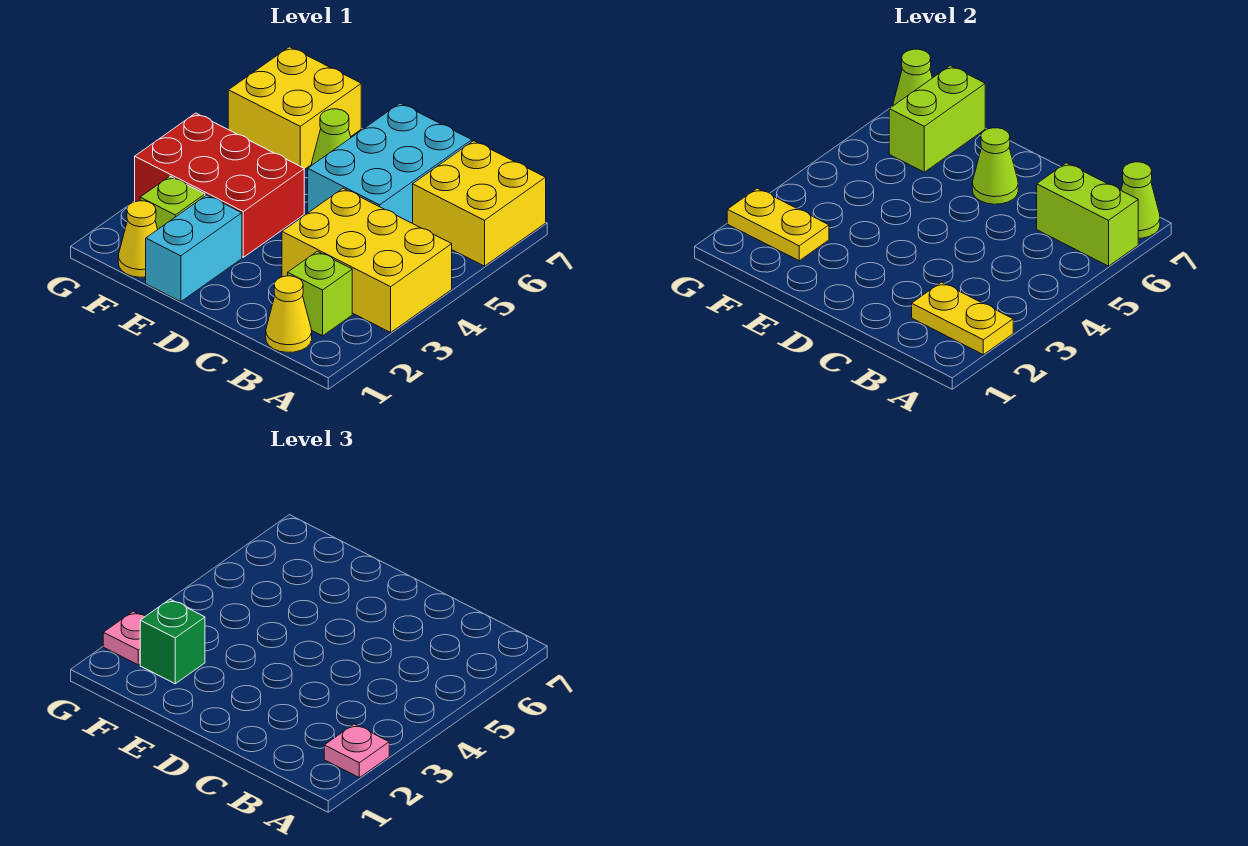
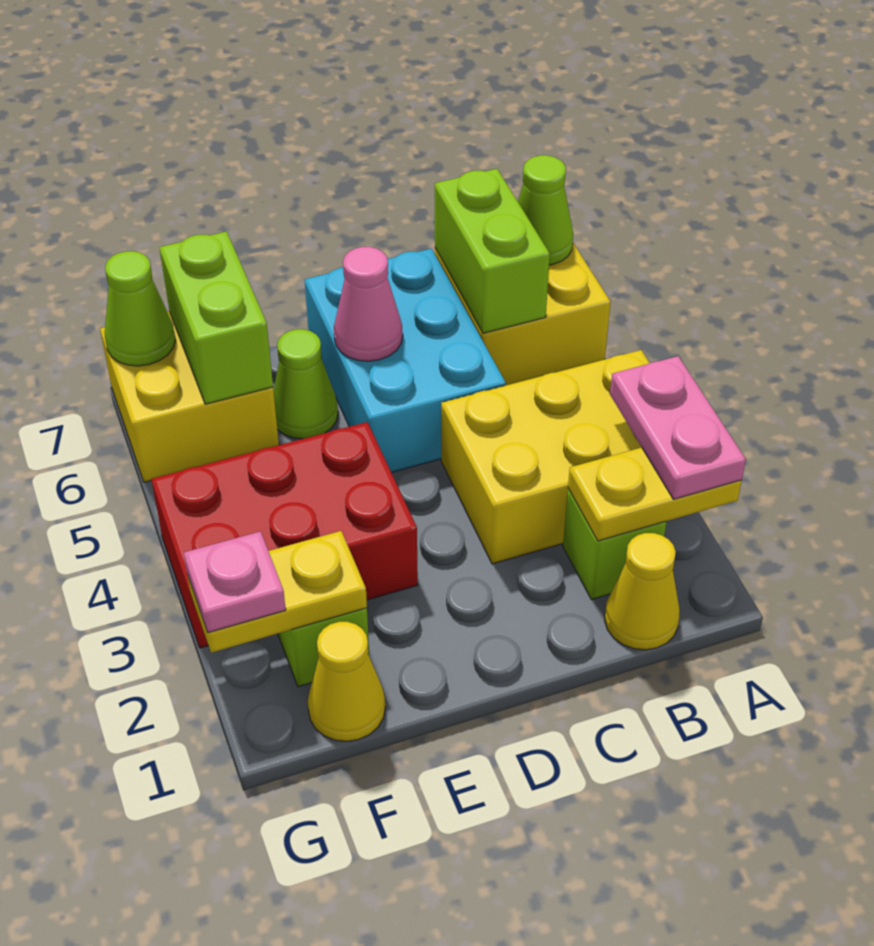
pink 1x1 plate [324,724,389,778] -> pink 1x2 plate [610,356,746,499]
lime 1x2 brick [1037,163,1138,266] -> lime 1x2 brick turned to [435,169,550,333]
lime 1x1 cone [972,128,1018,204] -> pink 1x1 cone [334,247,403,361]
cyan 1x2 brick [146,195,242,302] -> none
green 1x1 brick [140,599,205,684] -> none

